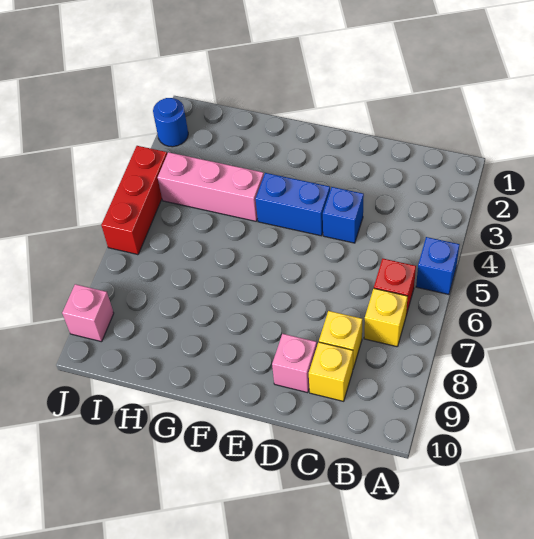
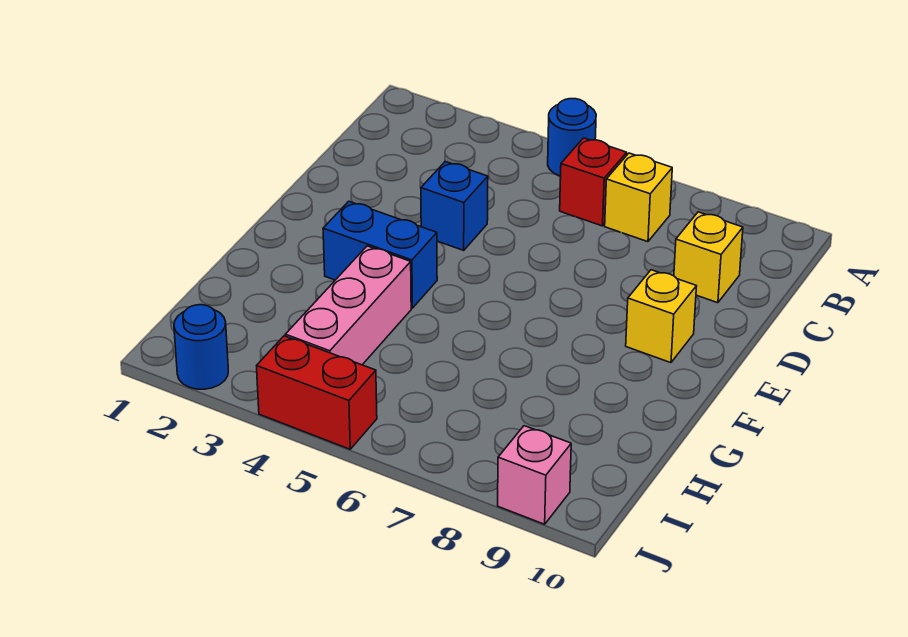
blue 1x1 brick [416,237,460,295] -> blue 1x1 round brick [548,99,596,176]
yellow 1x1 brick [319,311,362,368] -> yellow 1x1 brick moved to [626,270,697,363]
pink 1x1 brick [272,334,317,393] -> none
blue 1x2 brick [256,173,330,236] -> blue 1x2 brick turned to [323,201,437,308]
red 1x3 brick [101,146,167,255] -> red 1x2 brick [257,336,377,449]

